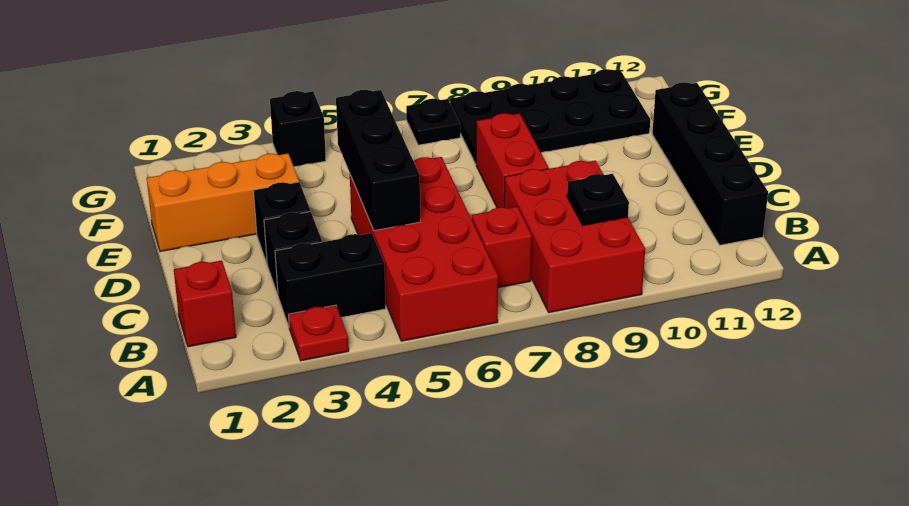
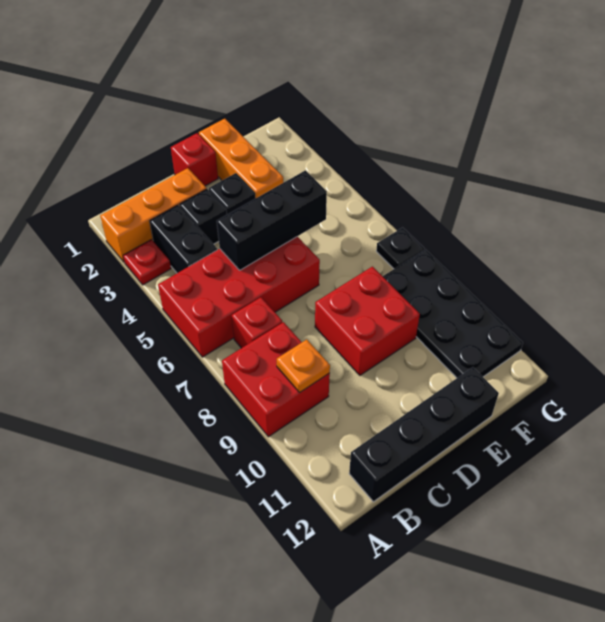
none -> orange 1x3 brick [100,168,206,262]
red 2x3 brick [504,161,645,313] -> red 2x2 brick [222,322,330,437]
red 1x1 brick [174,261,236,347] -> red 1x1 brick moved to [171,133,218,186]
black 1x1 plate [567,174,629,225] -> orange 1x1 plate [277,339,330,393]
red 1x2 brick [476,113,549,208] -> red 2x2 brick [315,267,420,375]
black 1x1 brick [270,91,326,167] -> none

